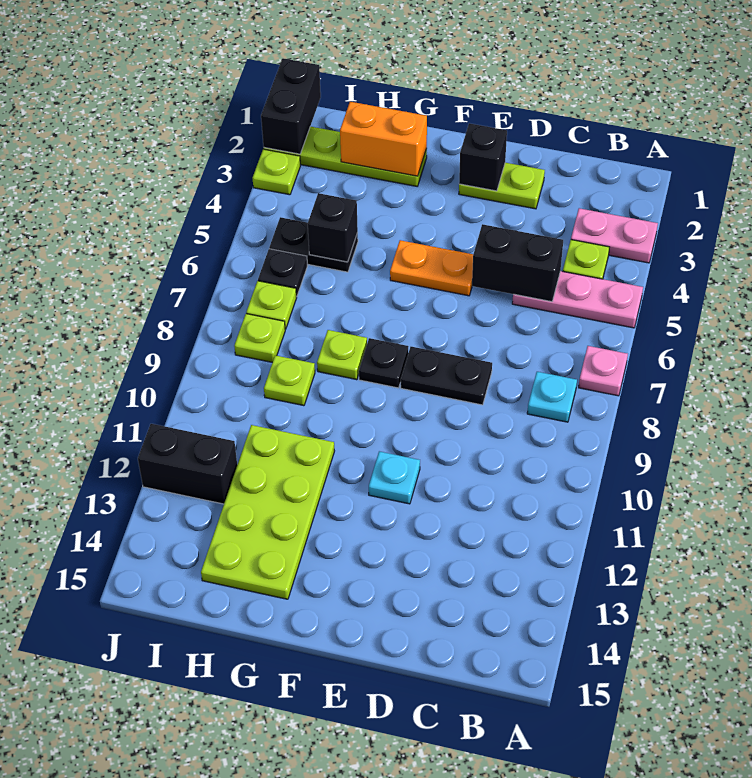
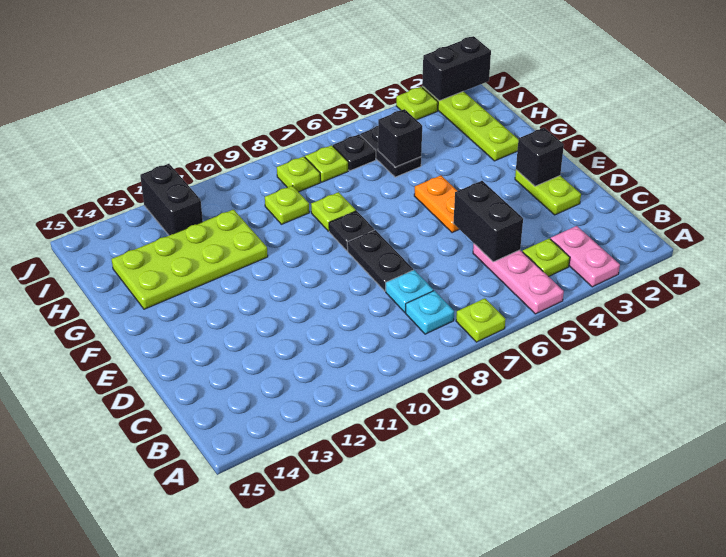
pink 1x1 plate [579,346,628,396] -> lime 1x1 plate [456,298,506,342]
cyan 1x1 plate [369,451,420,504] -> cyan 1x1 plate moved to [386,270,433,312]
orange 1x2 brick [340,102,427,176] -> none

